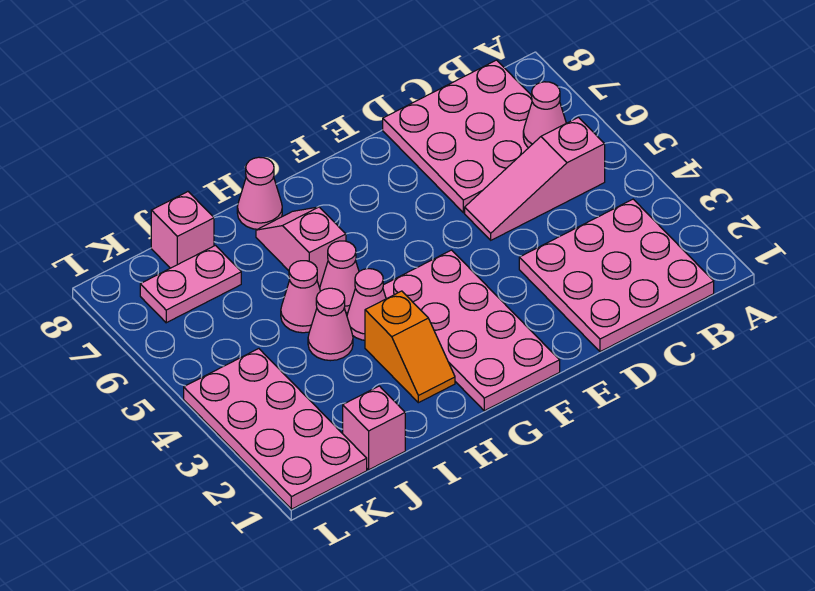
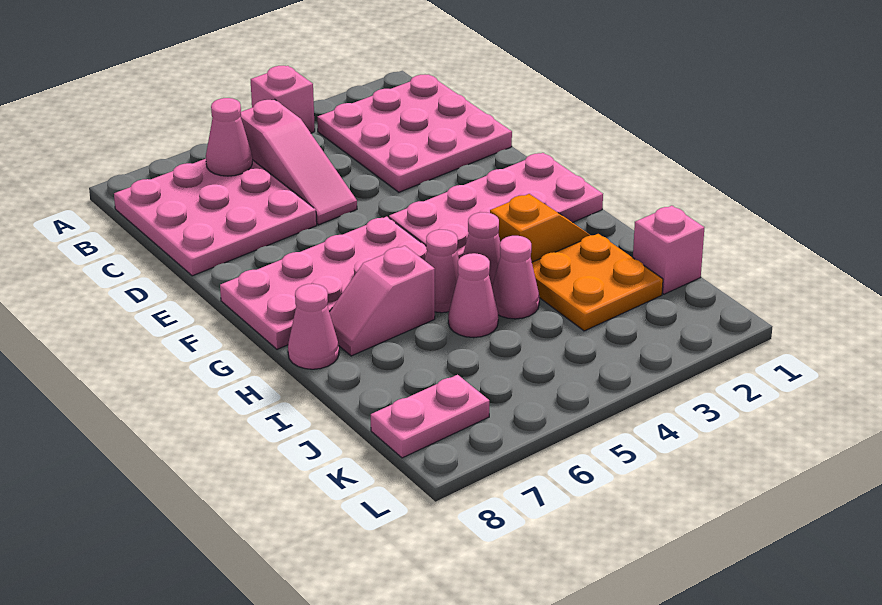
none -> orange 2x2 plate [532,234,663,331]
pink 1x2 plate [140,245,241,323] -> pink 1x2 plate turned to [371,375,489,458]
pink 1x1 brick [151,192,214,268] -> pink 1x1 brick moved to [251,66,315,133]
pink 2x4 plate [184,349,367,509] -> pink 2x4 plate moved to [220,217,427,349]

